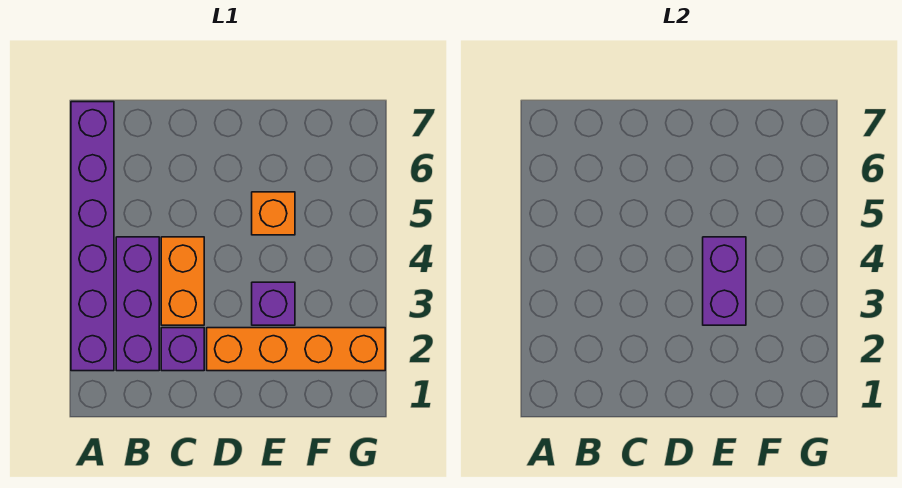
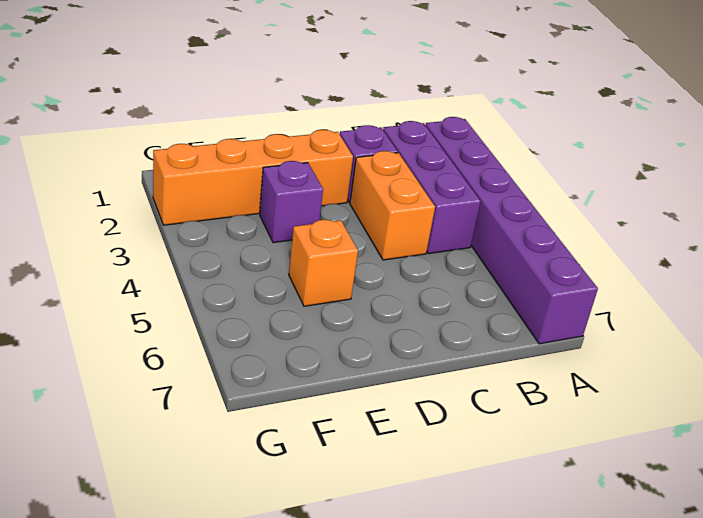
purple 1x2 brick [703,237,746,325] -> none

